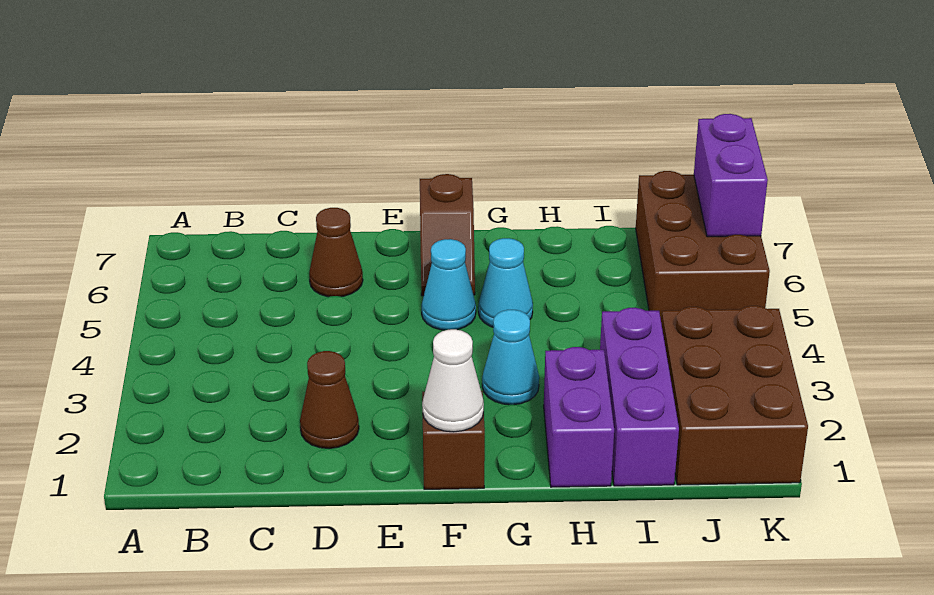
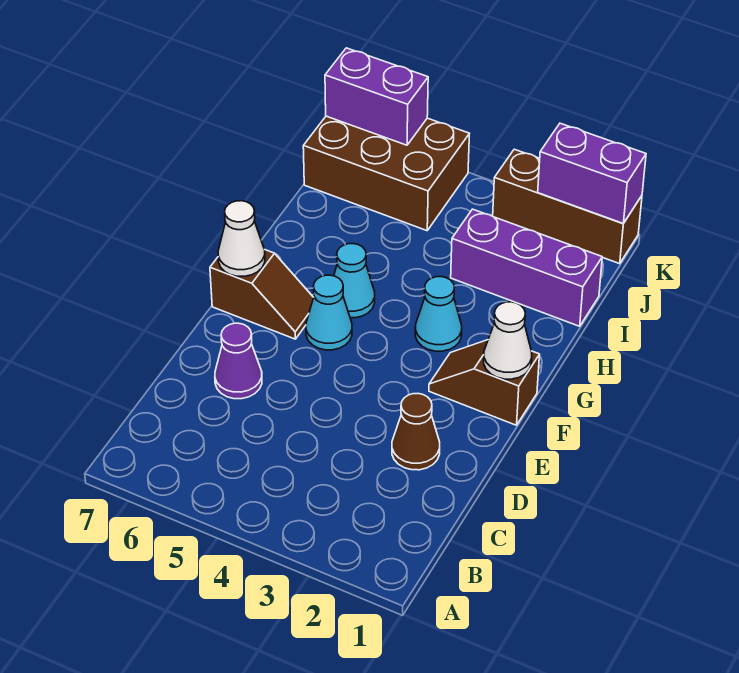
brown 1x1 cone [309,208,363,297] -> purple 1x1 cone [215,323,262,399]
none -> white 1x1 cone [218,201,265,276]
purple 1x2 brick [544,347,614,487] -> purple 1x2 brick moved to [538,123,646,223]
brown 2x3 brick [661,306,808,485] -> brown 1x3 brick [493,149,642,264]

